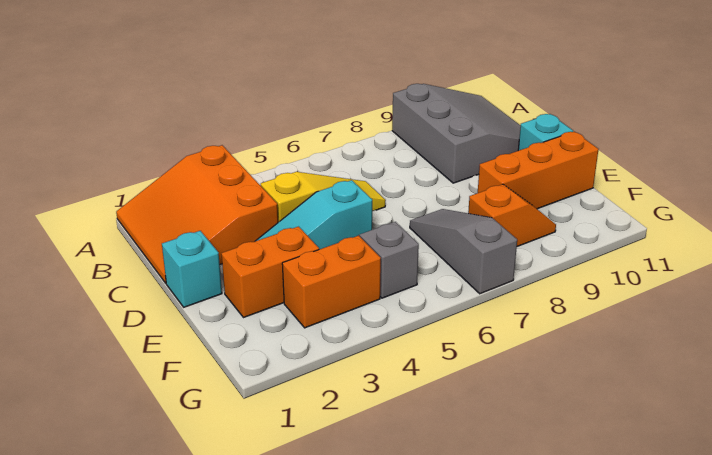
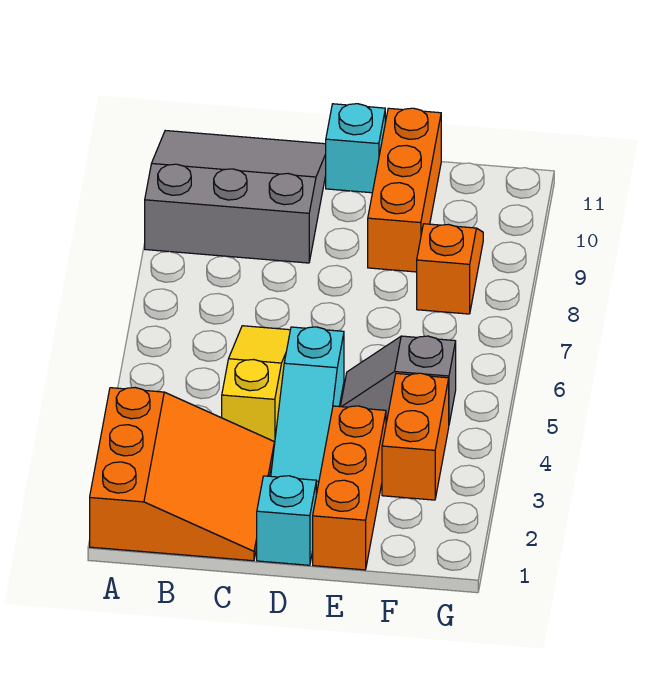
orange 3x3 slope [116,145,278,283] -> orange 3x3 slope turned to [90,388,275,561]
orange 1x2 brick [222,227,319,317] -> orange 1x3 brick [313,406,386,570]
grey 1x3 slope [410,209,517,294] -> none

